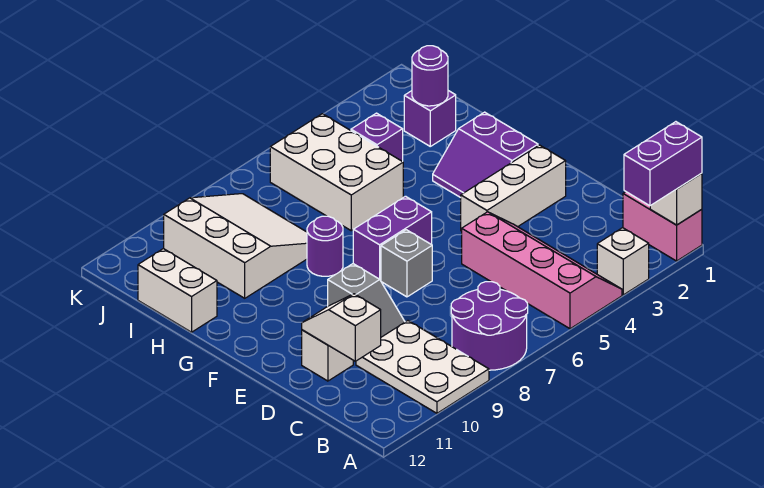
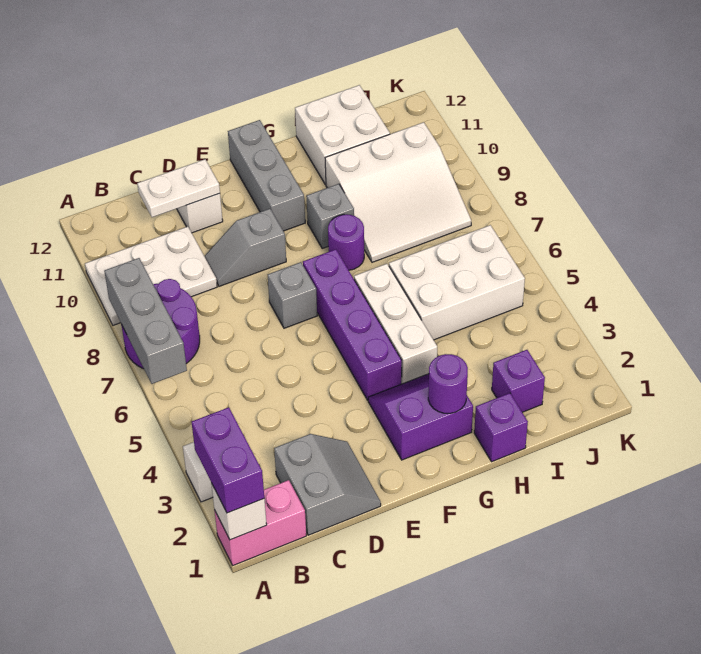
pink 2x4 slope [462,212,622,329] -> none
none -> grey 1x3 brick [104,258,187,384]
none -> grey 2x2 slope [274,434,381,535]
white 1x2 slope [302,294,381,361] -> white 1x2 plate [137,159,220,217]
white 1x3 brick [461,145,566,231] -> white 1x3 brick moved to [354,264,437,384]
purple 1x2 brick [353,196,432,280] -> purple 1x4 brick [303,249,402,400]
none -> grey 1x3 brick [228,120,305,231]
none -> grey 1x1 brick [306,184,354,248]
white 1x2 brick [138,249,217,332] -> white 2x2 brick [295,85,390,185]
purple 1x1 round brick [412,46,448,106] -> purple 1x1 round brick moved to [428,354,468,413]
purple 1x1 brick [351,113,403,161] -> purple 1x1 brick moved to [474,393,528,462]

